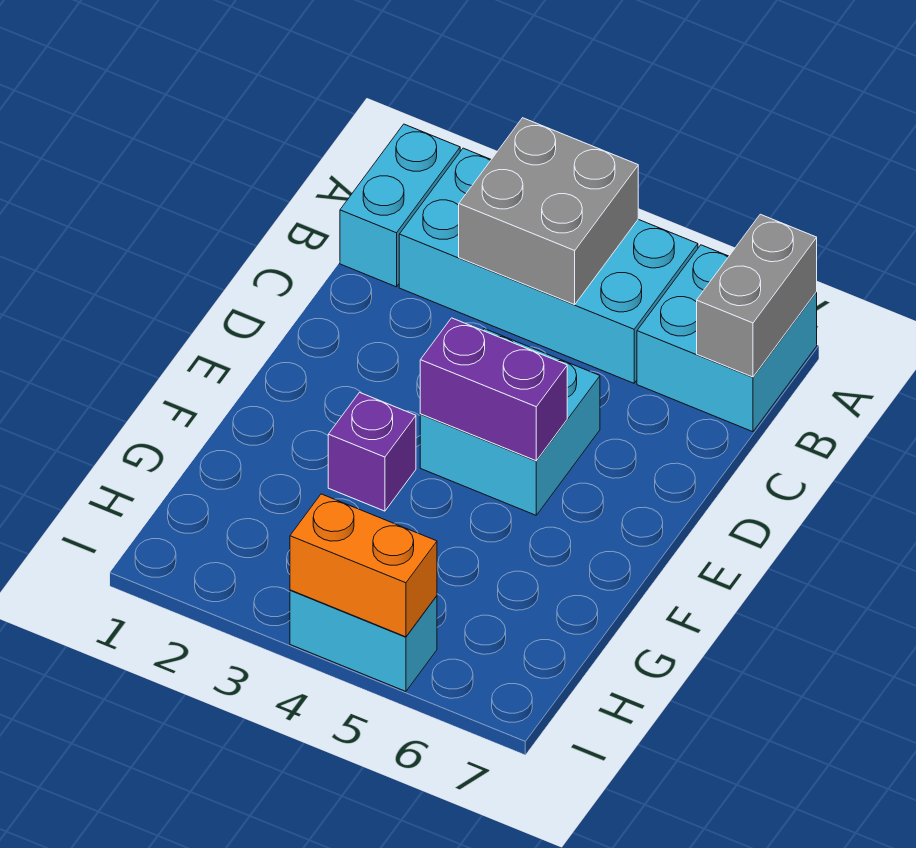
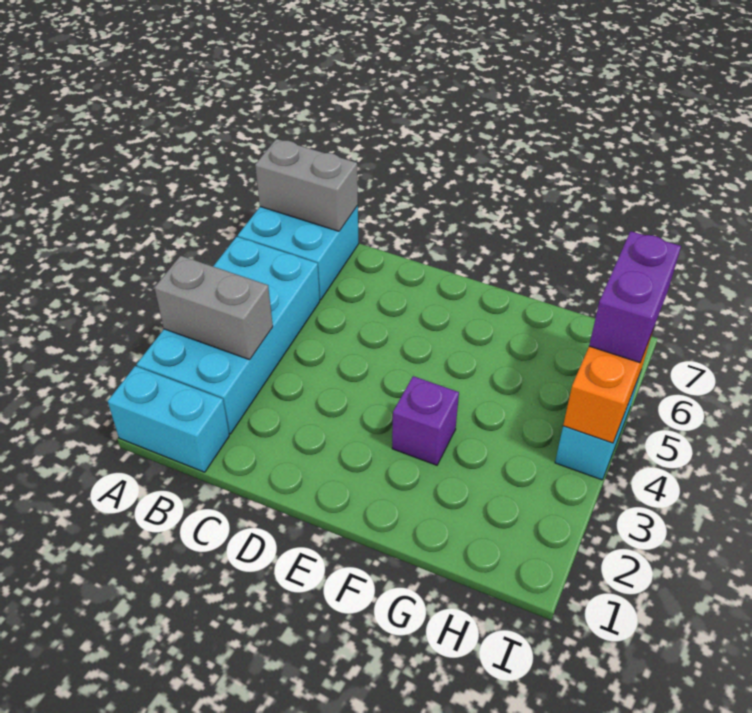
grey 2x2 brick [459,118,638,305] -> grey 1x2 brick [155,256,273,360]
cyan 2x2 brick [420,329,600,515] -> none
purple 1x2 brick [420,318,567,461] -> purple 1x2 brick moved to [589,231,681,363]

